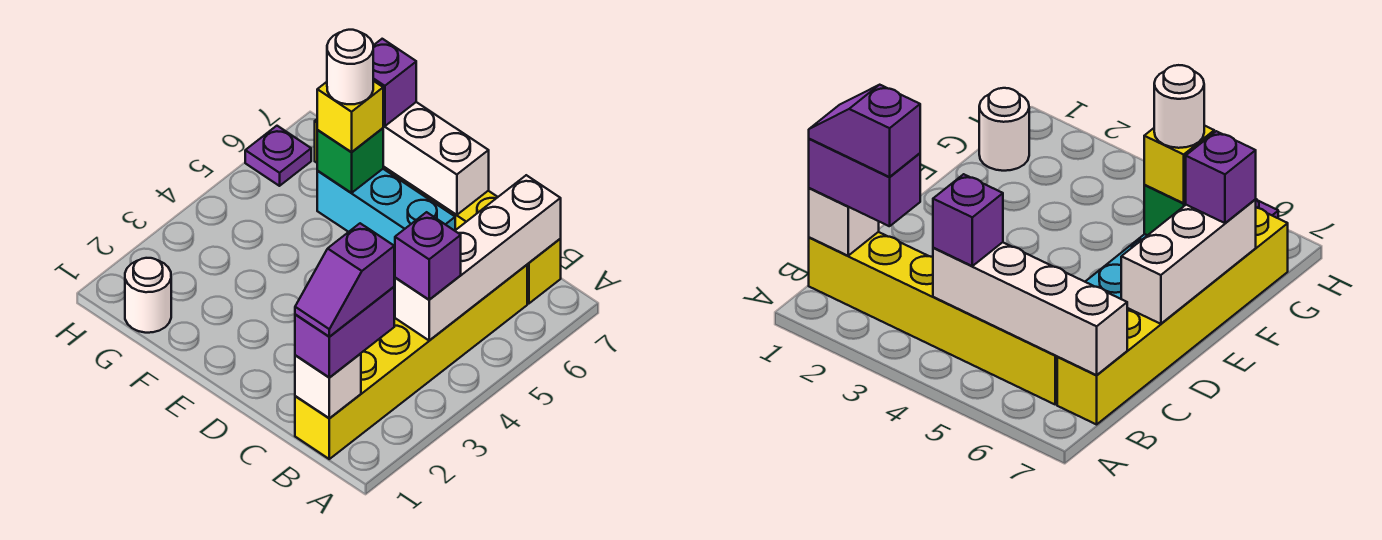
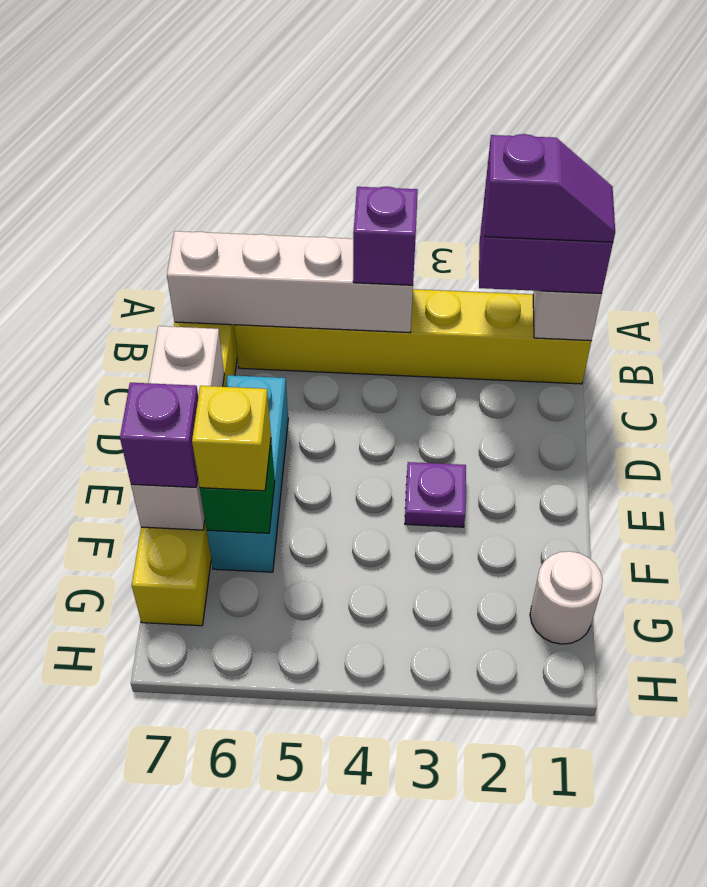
white 1x1 round brick [327,30,373,104] -> none
purple 1x1 plate [245,126,311,186] -> purple 1x1 plate moved to [405,462,466,527]

